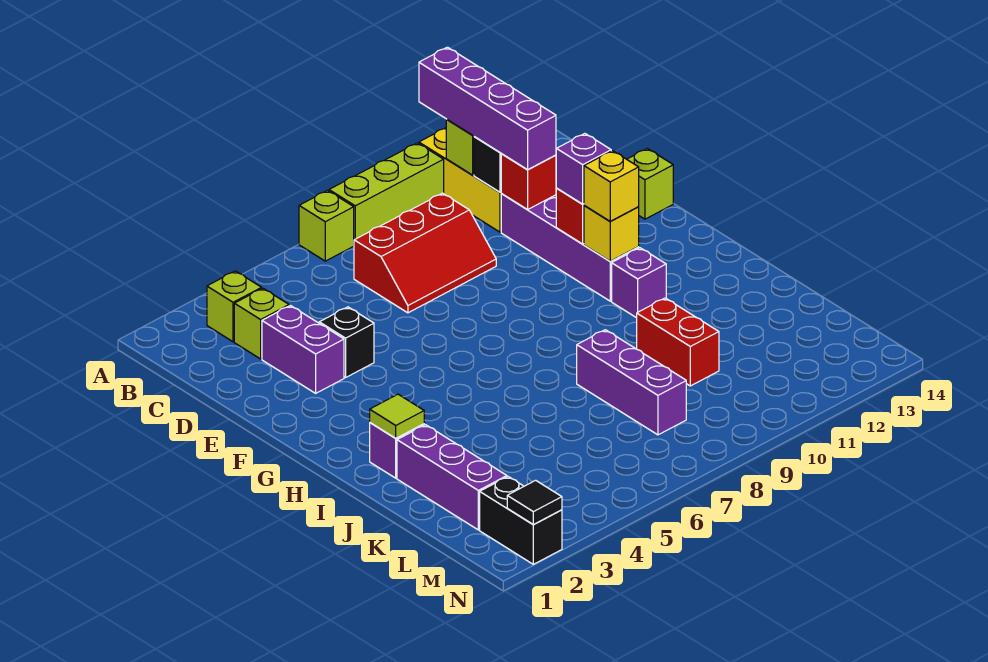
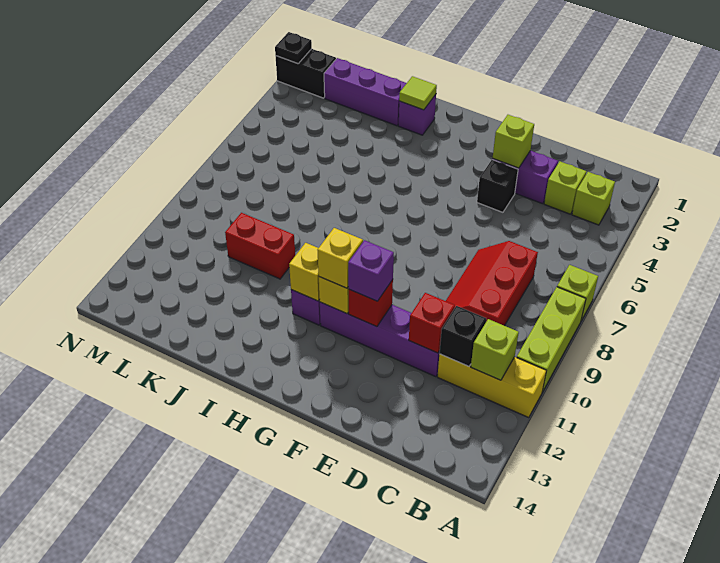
purple 1x4 brick [419,47,556,170] -> none
lime 1x1 brick [627,149,673,219] -> lime 1x1 brick moved to [493,115,534,168]
none -> yellow 1x1 brick [289,243,319,301]
purple 1x3 brick [577,330,686,435] -> none
black 1x1 tile [507,480,562,524] -> black 1x1 plate [275,32,312,64]

